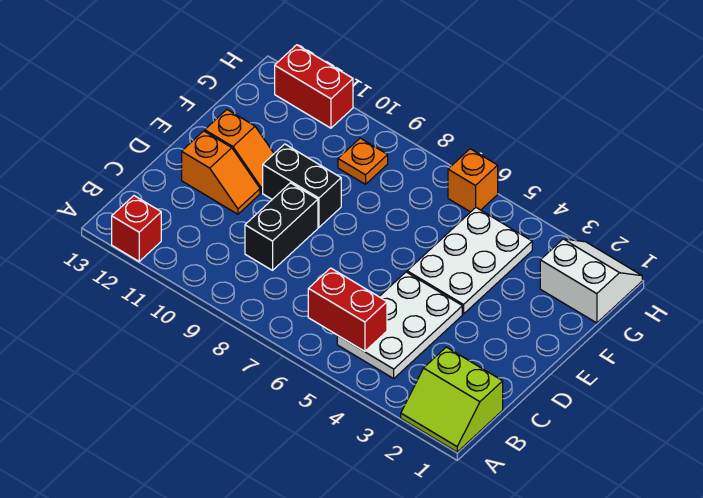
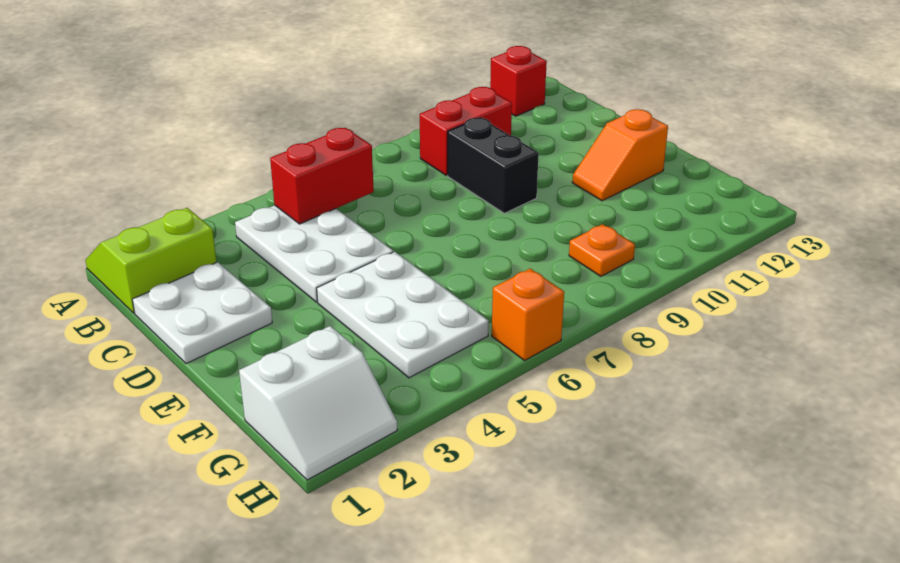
none -> white 2x2 plate [132,262,272,364]
orange 1x2 slope [182,131,260,214] -> none
black 1x2 brick [263,144,341,227] -> none
red 1x2 brick [275,45,353,128] -> red 1x2 brick moved to [420,87,512,175]

